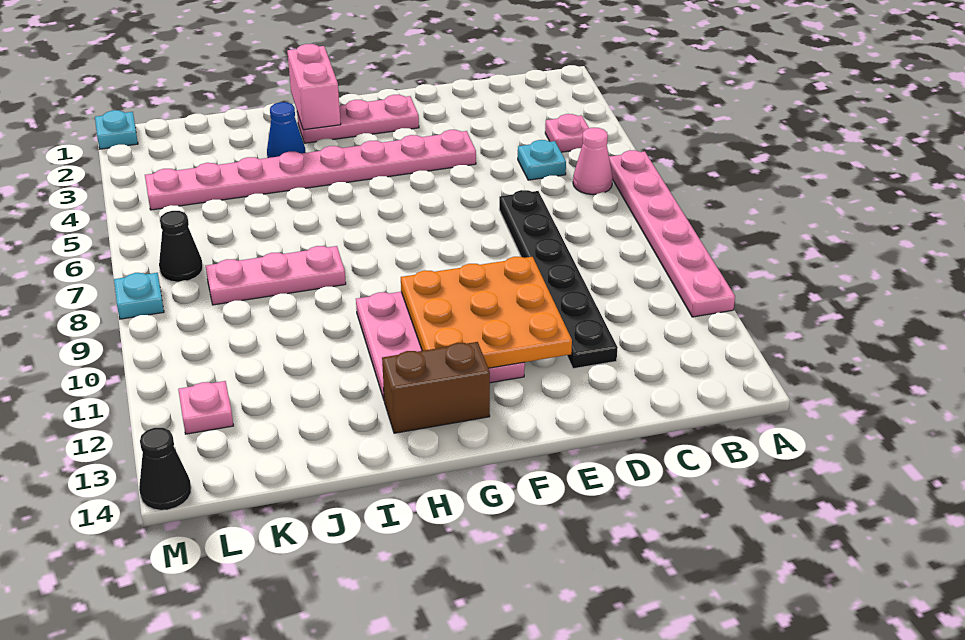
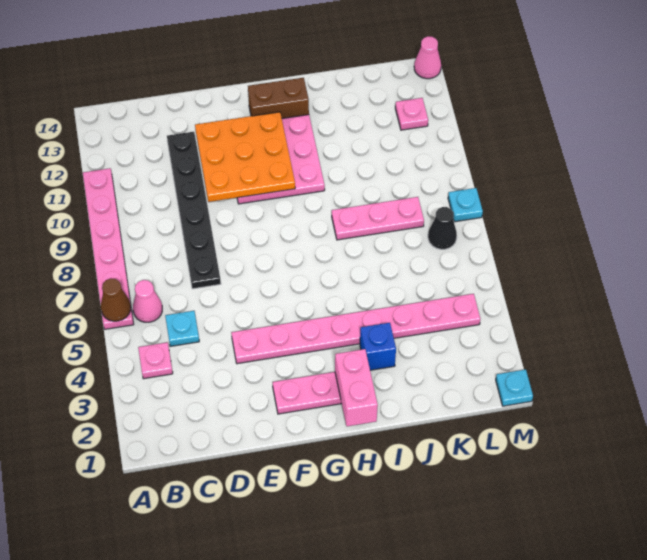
none -> brown 1x1 cone [101,278,131,321]
blue 1x1 cone [267,102,306,158] -> blue 1x1 brick [360,323,396,370]
black 1x1 cone [139,428,191,510] -> pink 1x1 cone [414,36,441,79]

